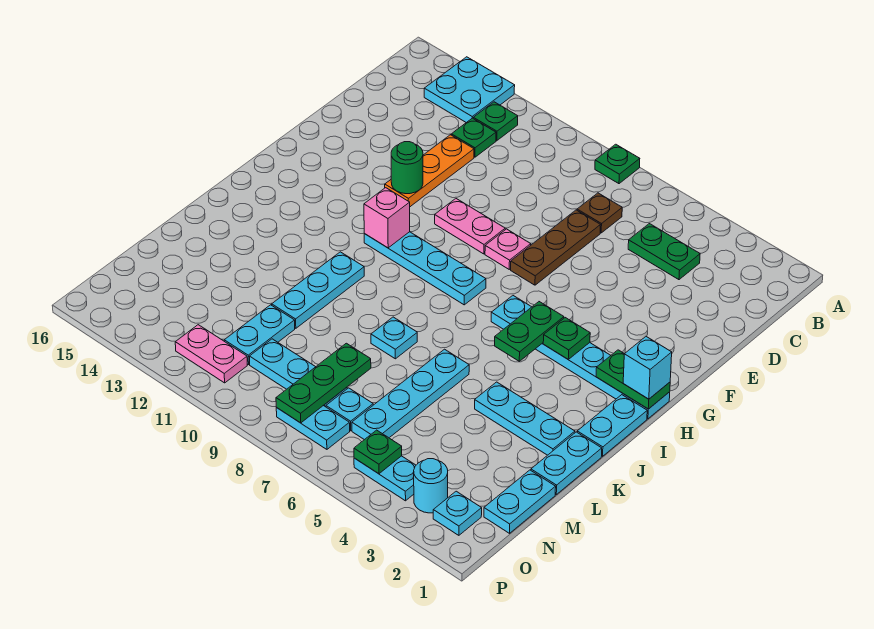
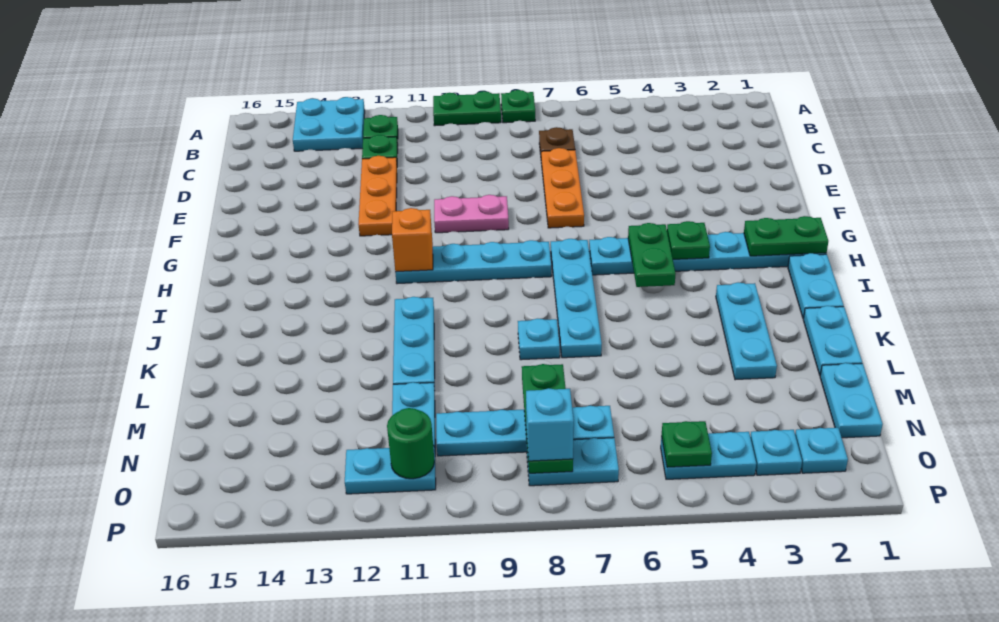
green 1x2 plate [628,224,700,280] -> green 1x2 plate moved to [433,91,501,126]
brown 1x3 plate [511,210,600,285] -> orange 1x3 plate [541,148,584,228]
pink 1x1 plate [485,229,531,269] -> none
green 1x1 round brick [391,142,423,194] -> green 1x1 round brick moved to [387,408,434,479]
cyan 1x1 brick [623,336,672,399] -> cyan 1x1 brick moved to [526,388,574,461]
pink 1x1 brick [364,188,410,248] -> orange 1x1 brick [392,208,433,272]
cyan 1x3 plate [475,382,575,455] -> cyan 1x3 plate turned to [716,282,777,380]
cyan 1x4 plate [352,349,469,440] -> cyan 1x4 plate moved to [551,239,602,358]
cyan 1x1 round brick [414,459,448,513] -> cyan 1x1 plate [750,430,802,475]
pink 1x2 plate [175,325,247,383] -> cyan 1x2 plate [345,446,436,494]

